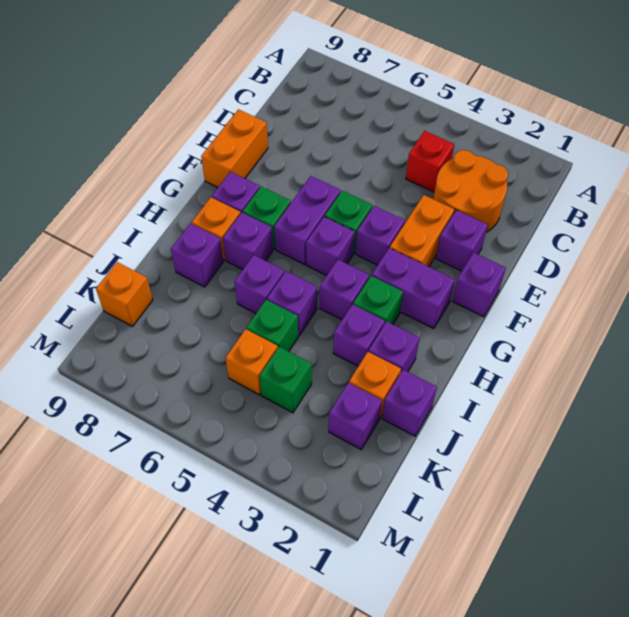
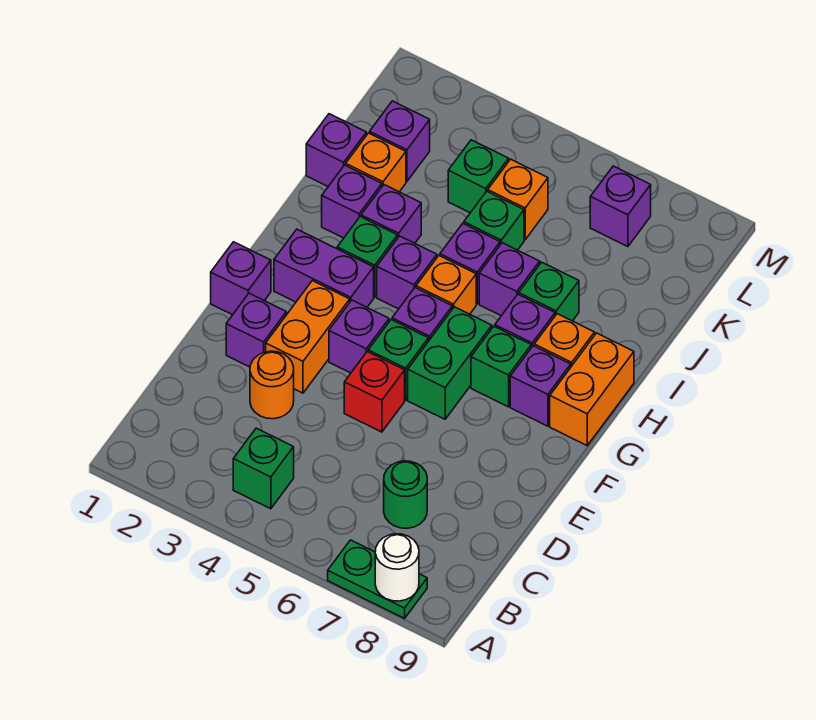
none -> green 1x2 plate [328,540,427,618]
none -> white 1x1 round brick [375,534,419,601]
none -> green 1x1 brick [233,428,294,509]
orange 2x2 round brick [433,150,508,232] -> orange 1x1 round brick [250,351,294,419]
red 1x1 brick [406,131,454,192] -> red 1x1 brick moved to [344,352,405,432]
none -> green 1x1 round brick [384,461,427,528]
orange 1x2 brick [201,109,268,187] -> orange 1x2 brick moved to [550,333,634,445]
purple 1x2 brick [274,176,341,265] -> green 1x2 brick [408,307,492,419]
none -> green 1x1 brick [519,262,579,321]
purple 1x1 brick [171,223,224,287] -> purple 1x1 brick moved to [590,166,651,247]
orange 1x1 brick [96,262,153,326] -> orange 1x1 brick moved to [416,256,476,314]

